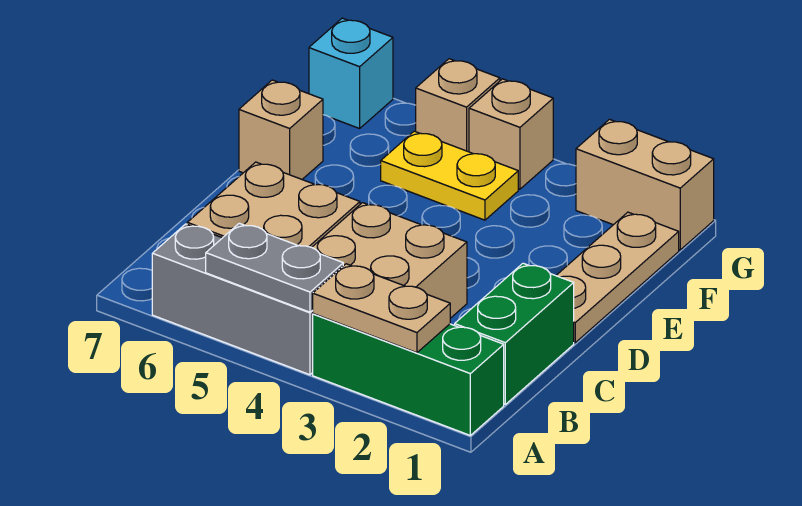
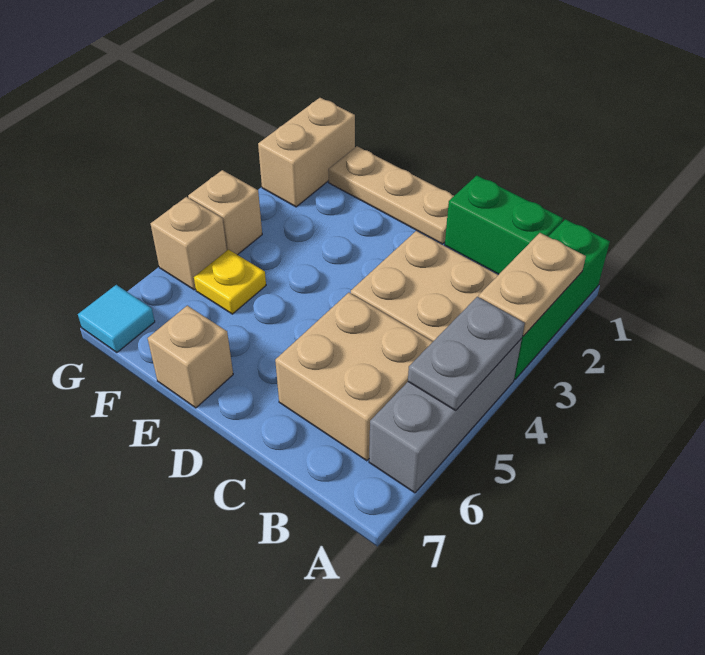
yellow 1x2 plate [381,131,518,220] -> yellow 1x1 plate [194,250,266,314]
cyan 1x1 brick [309,18,393,128] -> cyan 1x1 tile [78,285,155,352]

